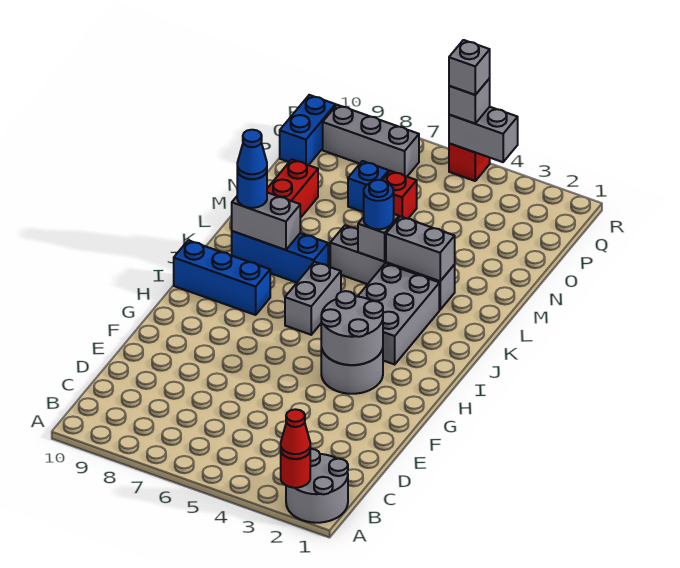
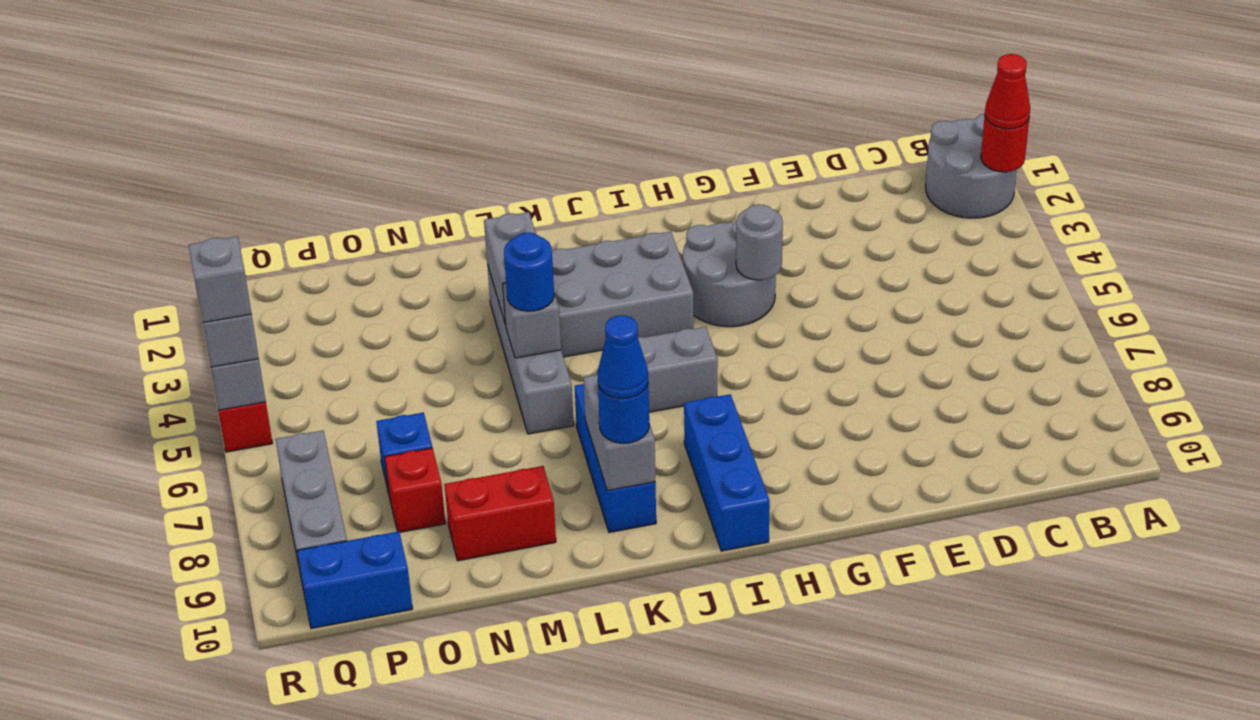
grey 2x2 round brick [321,291,383,365] -> grey 1x1 round brick [736,204,783,280]
red 1x1 brick [383,171,417,219] -> red 1x1 brick moved to [385,448,446,532]

